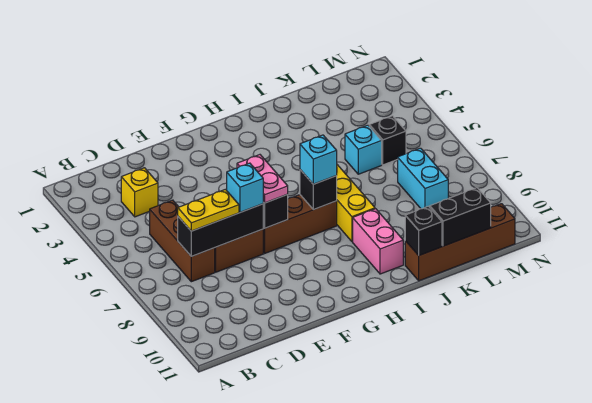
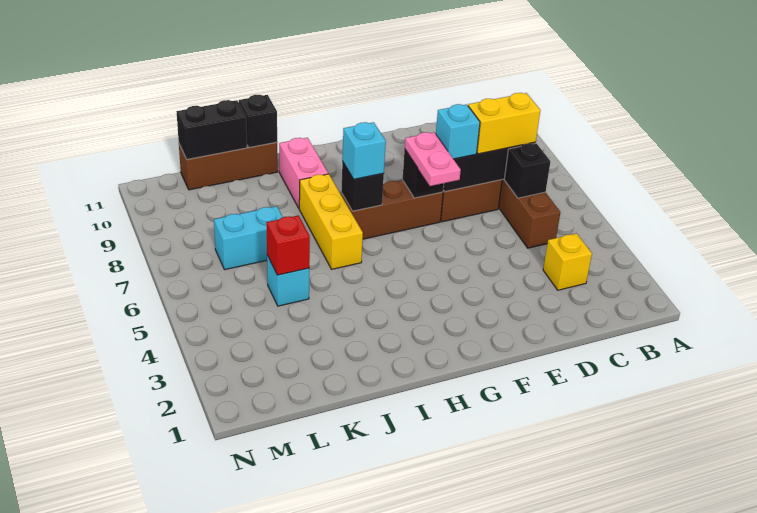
yellow 1x2 plate [178,189,239,231] -> yellow 1x2 brick [468,93,540,154]
brown 1x4 brick [405,204,515,281] -> brown 1x3 brick [179,142,278,190]
none -> red 1x1 brick [266,215,310,275]
black 1x1 brick [369,116,406,165] -> black 1x1 brick moved to [504,143,551,198]
cyan 1x2 brick [398,148,448,209] -> cyan 1x2 brick turned to [214,206,283,270]

